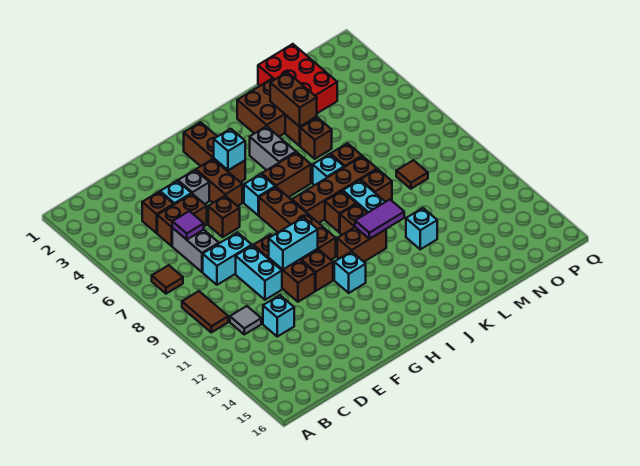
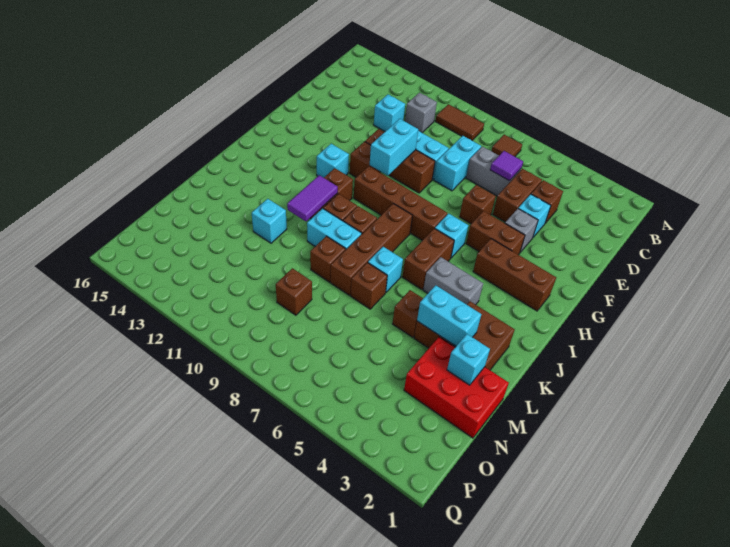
grey 1x1 tile [230,306,261,334] -> grey 1x1 brick [405,93,437,133]
cyan 1x1 brick [214,129,245,170] -> cyan 1x1 brick moved to [447,334,490,385]
brown 1x2 brick [270,72,317,127] -> cyan 1x2 brick [417,285,481,346]
brown 1x1 tile [396,160,428,189] -> brown 1x1 brick [276,268,312,315]

